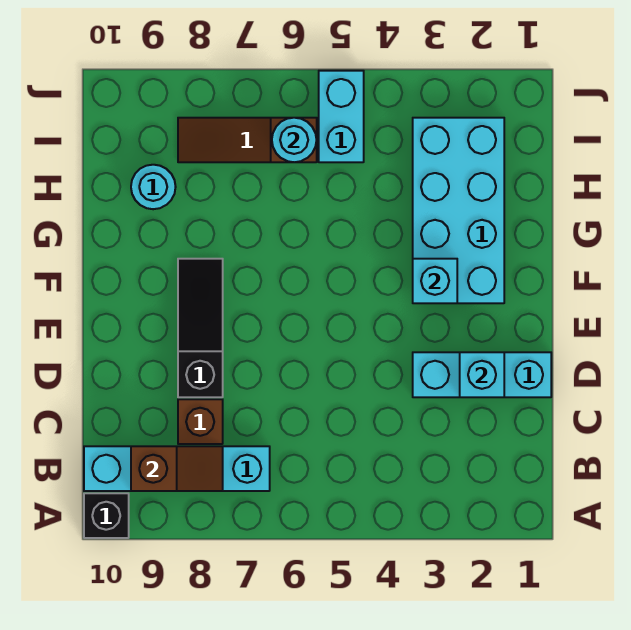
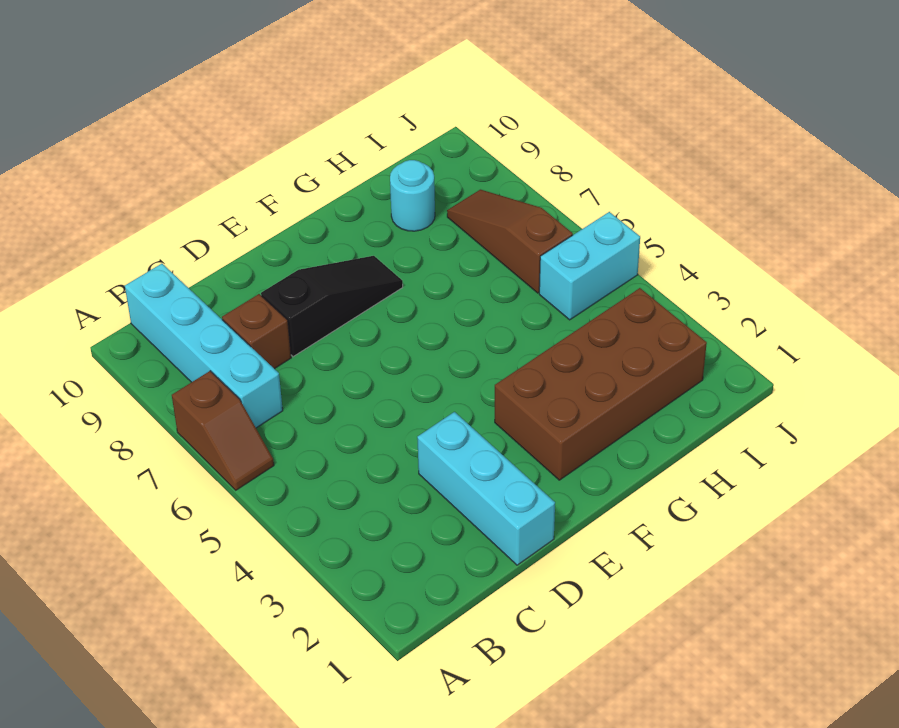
black 1x1 brick [84,493,129,538] -> none
brown 1x2 slope [131,446,223,491] -> brown 1x2 slope moved to [172,371,274,490]
cyan 1x1 brick [460,352,504,397] -> none
cyan 2x4 brick [413,118,504,303] -> brown 2x4 brick [495,288,707,480]
cyan 1x1 brick [413,259,457,303] -> none
cyan 1x1 round brick [272,118,317,162] -> none

